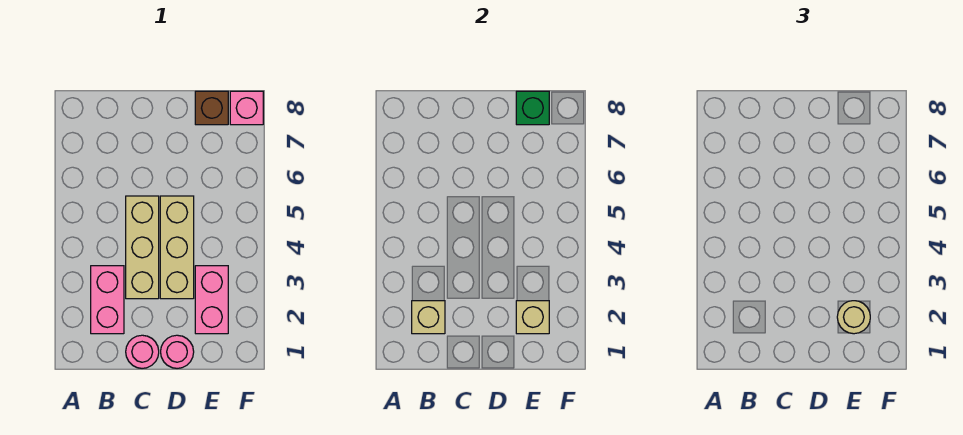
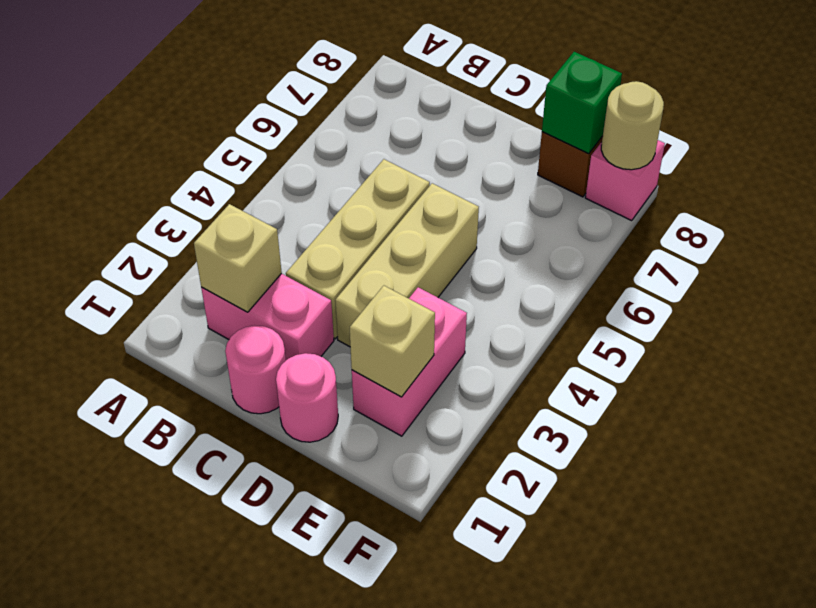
pink 1x2 brick [91,266,124,334] -> pink 1x2 brick turned to [201,274,334,360]
tan 1x1 round brick [837,301,870,334] -> tan 1x1 round brick moved to [601,81,664,170]

